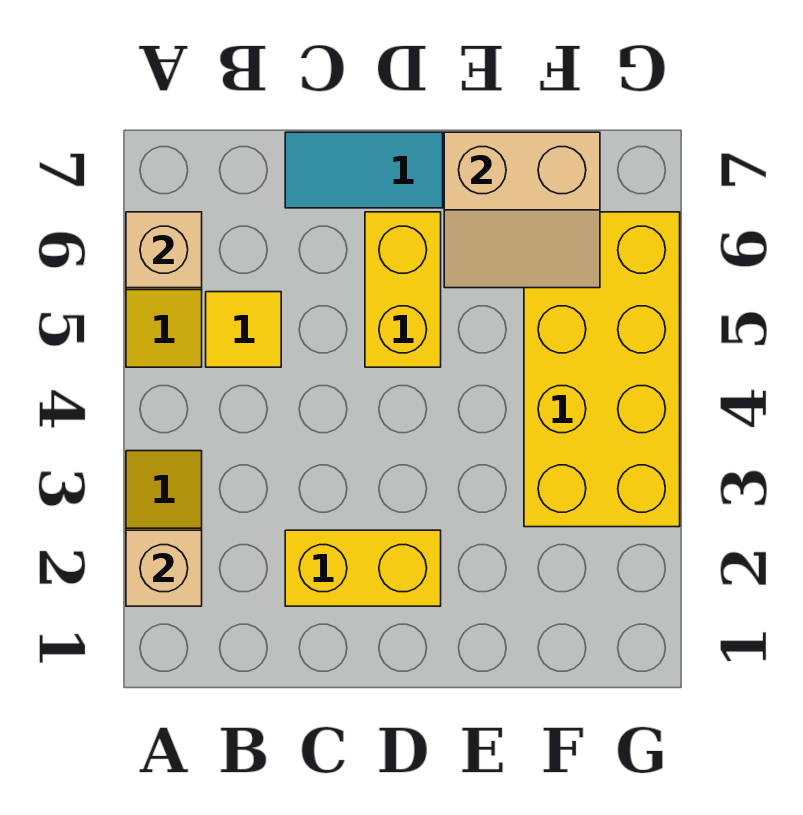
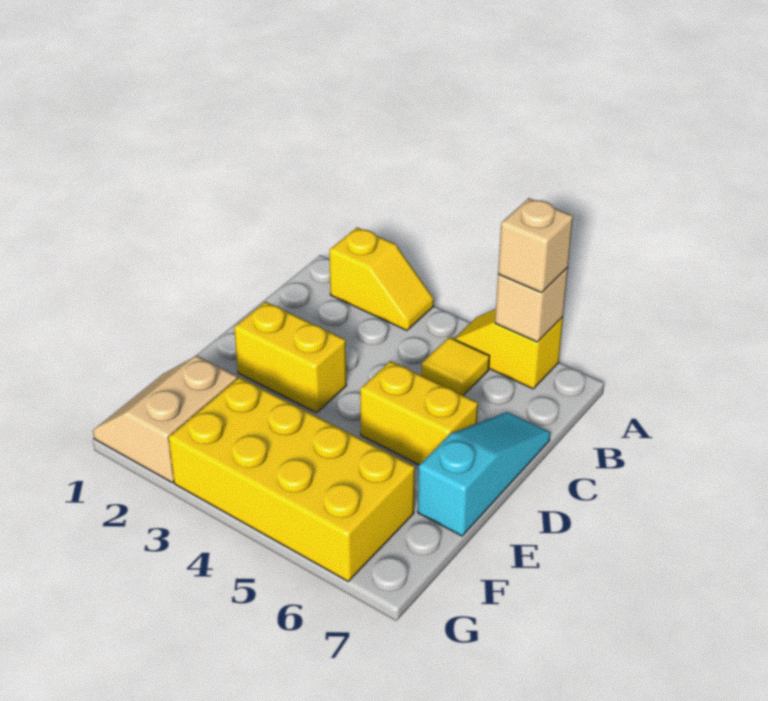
tan 1x1 brick [126,530,202,606] -> tan 1x1 brick moved to [498,198,573,293]
yellow 1x2 brick [285,530,441,606] -> yellow 1x2 brick turned to [234,302,347,413]
tan 2x2 slope [444,132,600,288] -> tan 2x2 slope moved to [93,356,237,482]

